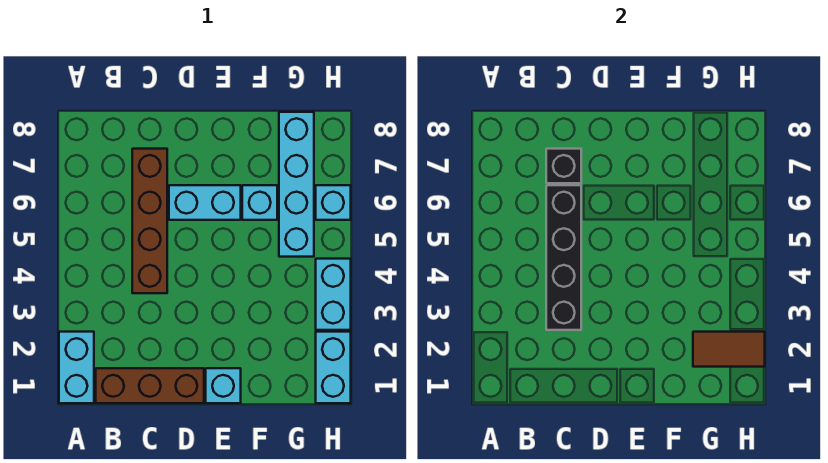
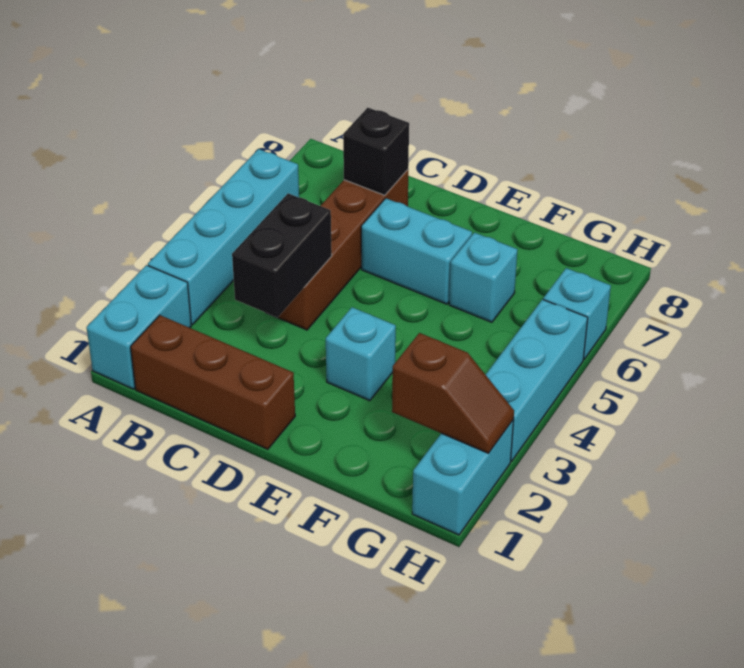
black 1x4 brick [546,185,581,330] -> black 1x2 brick [232,194,332,318]
cyan 1x1 brick [206,368,241,403] -> cyan 1x1 brick moved to [326,307,396,401]
brown 1x2 tile [693,332,765,367] -> brown 1x2 slope [392,333,514,453]
cyan 1x4 brick [279,112,314,257] -> cyan 1x4 brick moved to [148,149,299,325]
cyan 1x2 brick [316,259,351,330] -> cyan 1x3 brick [486,299,588,461]

